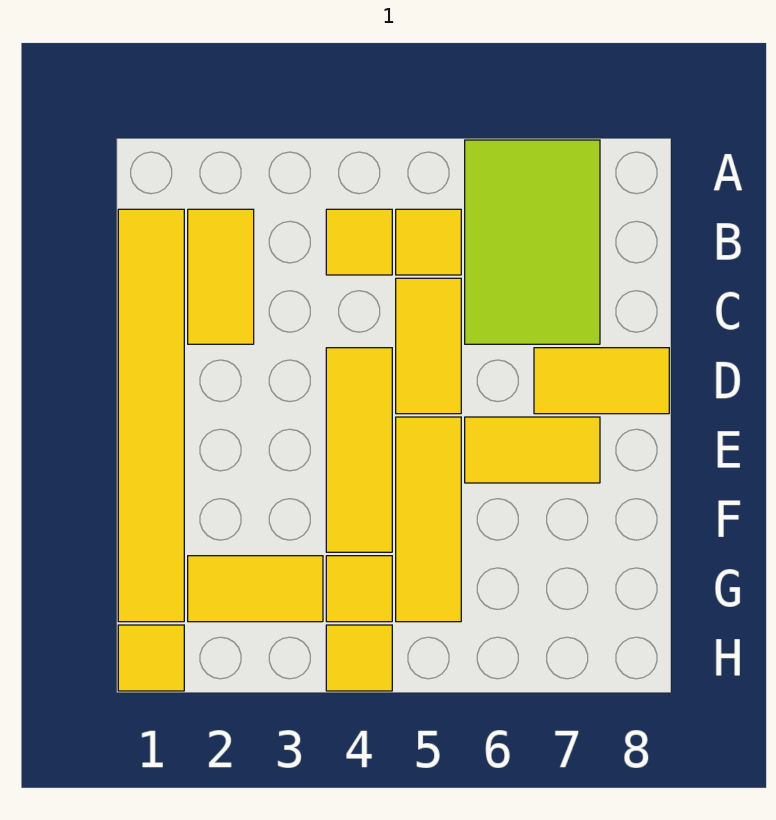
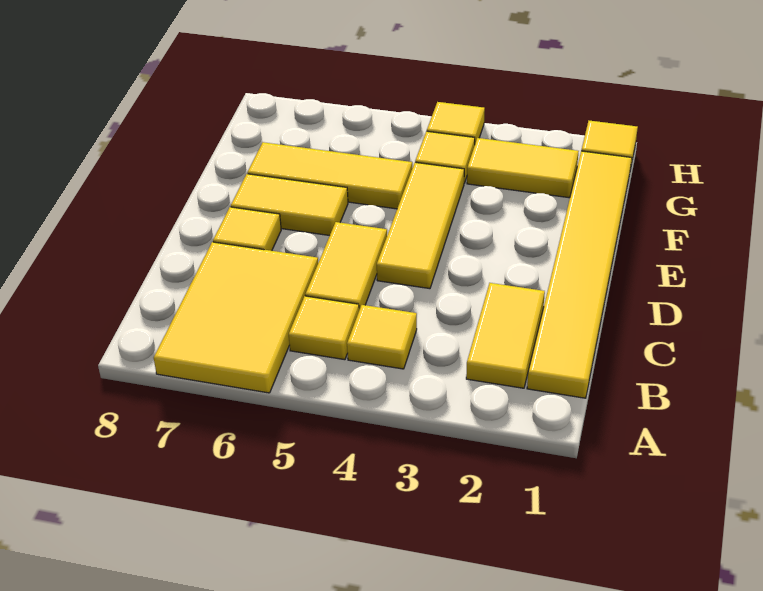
lime 2x3 tile [465,140,600,344] -> yellow 2x3 tile [154,242,318,393]
yellow 1x2 tile [534,348,669,414] -> yellow 1x1 tile [213,207,281,251]
yellow 1x3 tile [396,417,461,622] -> yellow 1x3 tile turned to [247,142,412,209]

